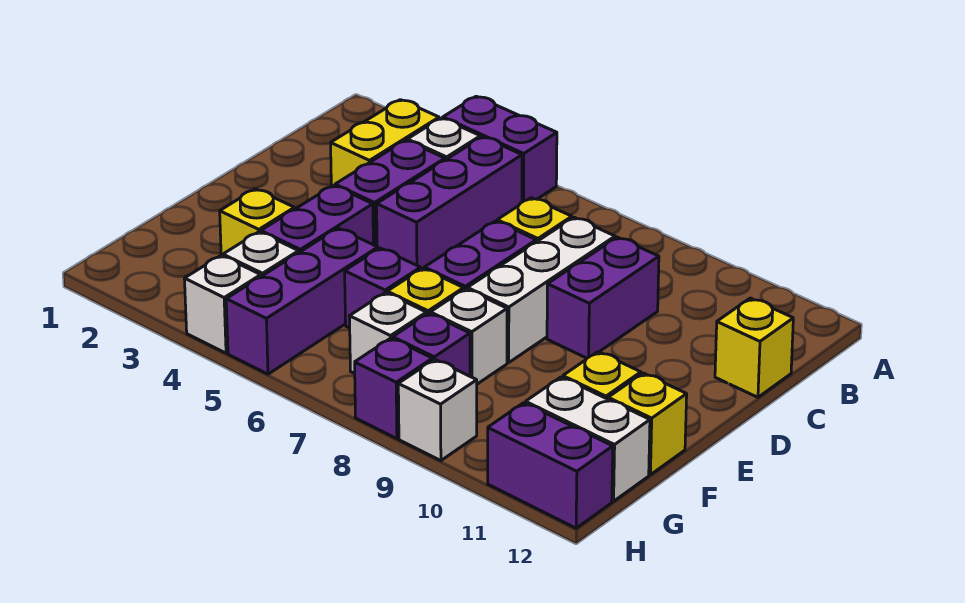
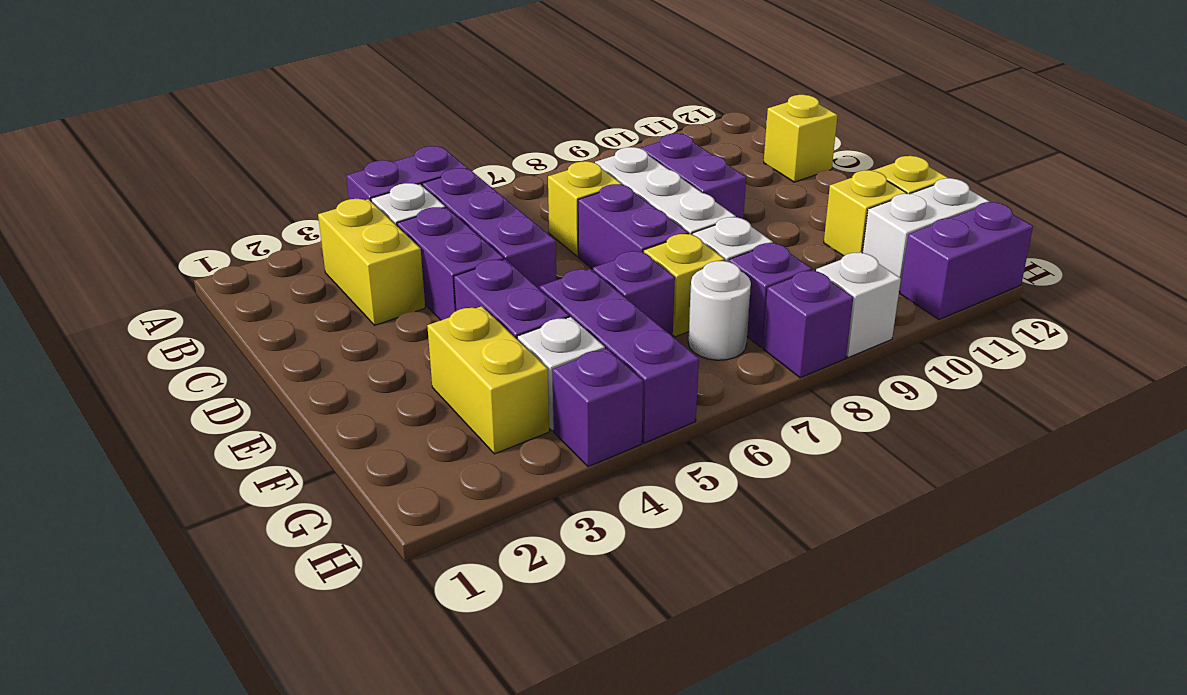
yellow 1x1 brick [220,189,294,256] -> yellow 1x2 brick [427,306,549,454]
white 1x1 brick [350,292,426,374] -> white 1x1 round brick [688,261,751,360]
white 1x1 brick [184,256,261,353] -> purple 1x1 brick [552,348,643,467]

